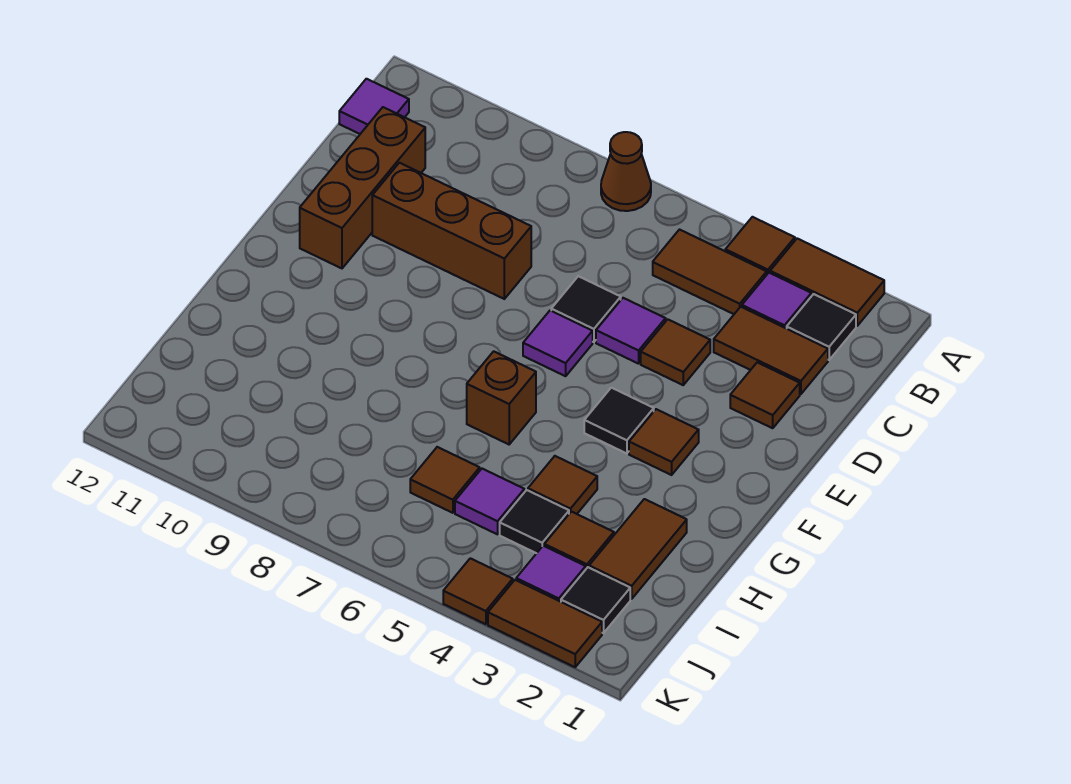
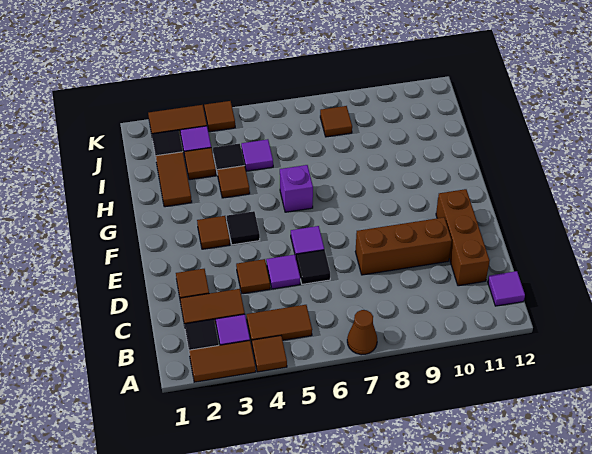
brown 1x1 brick [467,351,536,444] -> purple 1x1 brick [280,165,313,212]
brown 1x1 tile [410,447,480,513] -> brown 1x1 tile moved to [320,106,352,137]

